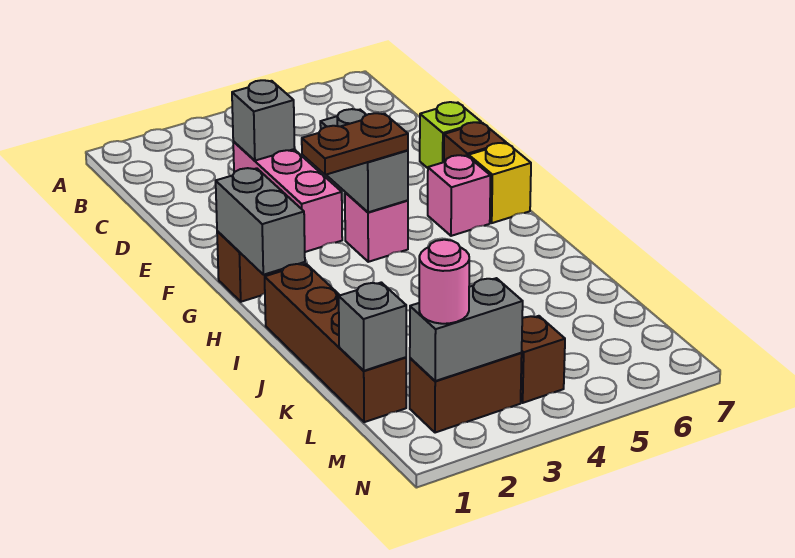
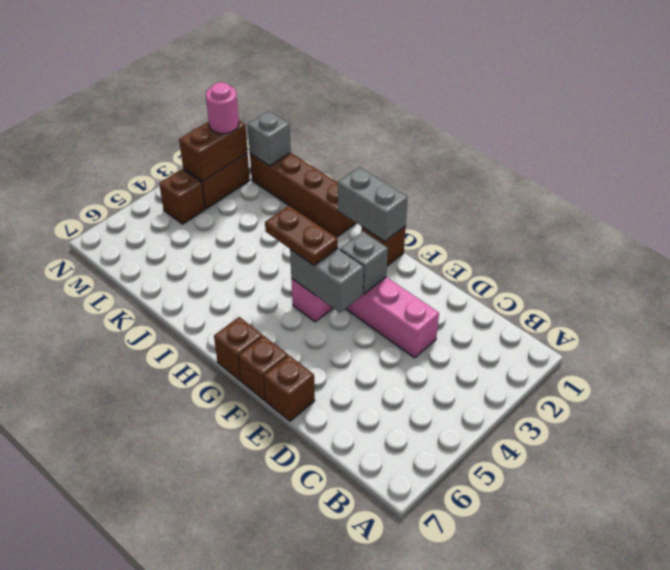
grey 1x1 brick [232,80,295,161] -> grey 1x1 brick moved to [340,232,388,294]
lime 1x1 brick [420,102,481,168] -> brown 1x1 brick [264,355,315,421]
brown 1x2 plate [302,113,408,175] -> brown 1x2 plate turned to [265,206,338,265]
pink 1x1 brick [428,155,491,236] -> none
yellow 1x1 brick [469,143,531,223] -> brown 1x1 brick [214,317,263,380]
grey 1x2 brick [410,278,523,381] -> brown 1x2 brick [179,120,248,181]

